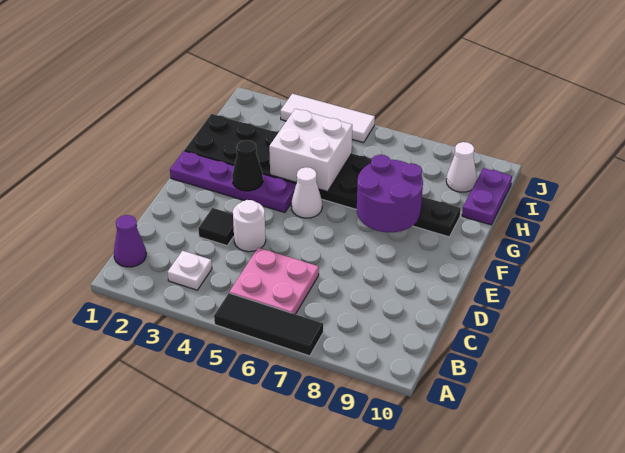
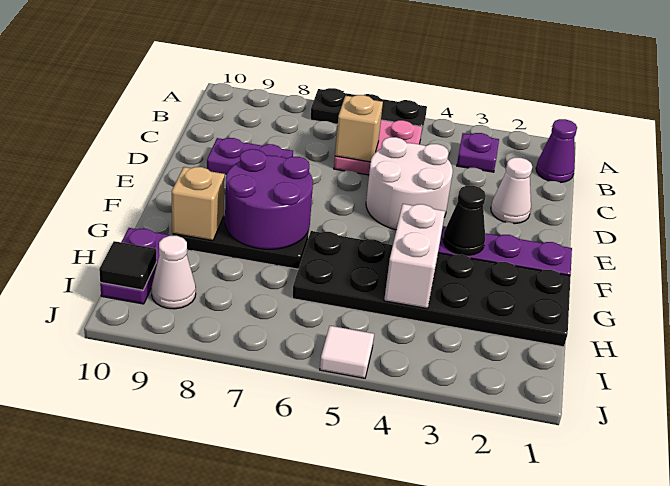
black 1x3 tile [214,293,323,356] -> black 1x3 plate [310,88,427,135]
white 1x1 plate [168,251,212,290] -> purple 1x1 plate [457,133,499,172]
none -> tan 1x1 brick [335,95,383,162]
black 1x1 tile [198,208,234,246] -> black 1x1 tile moved to [99,241,156,290]
white 1x1 round brick [233,200,266,252] -> white 2x2 round brick [366,137,453,230]
none -> purple 1x2 plate [207,138,293,175]
white 1x1 cone [291,167,322,218] -> white 1x1 cone moved to [491,157,532,224]
white 2x2 brick [269,109,352,192] -> white 1x2 brick [384,204,445,309]
none -> tan 1x1 brick [172,167,225,241]
white 1x3 tile [280,94,375,143] -> white 1x1 tile [320,326,374,378]

